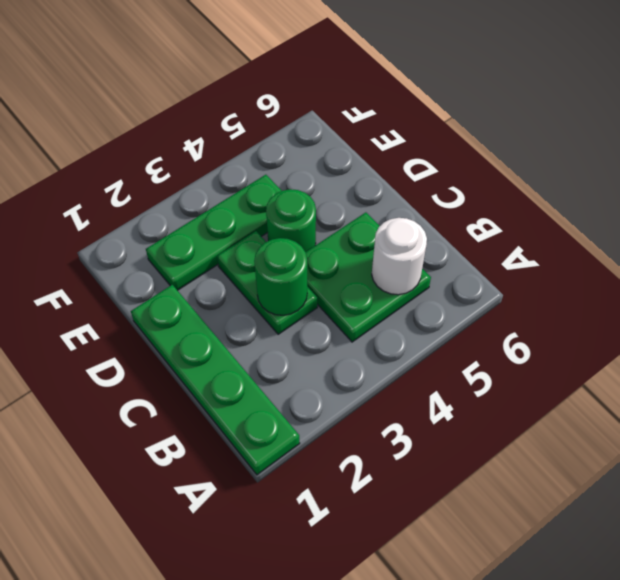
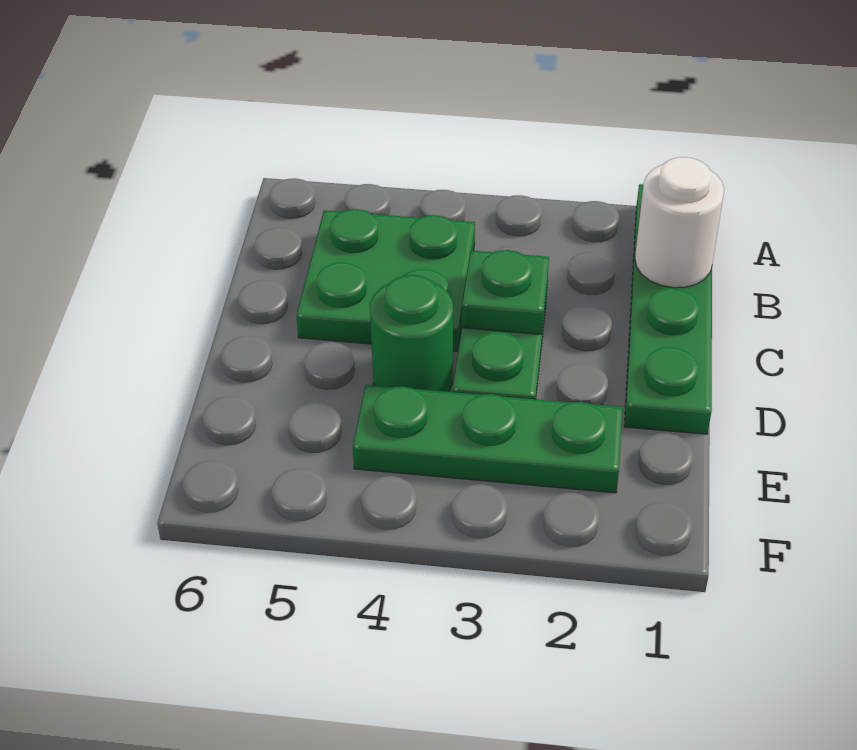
white 1x1 round brick [372,218,427,295] -> white 1x1 round brick moved to [635,157,724,288]
green 1x1 round brick [254,238,307,315] -> green 1x1 plate [462,250,549,334]

